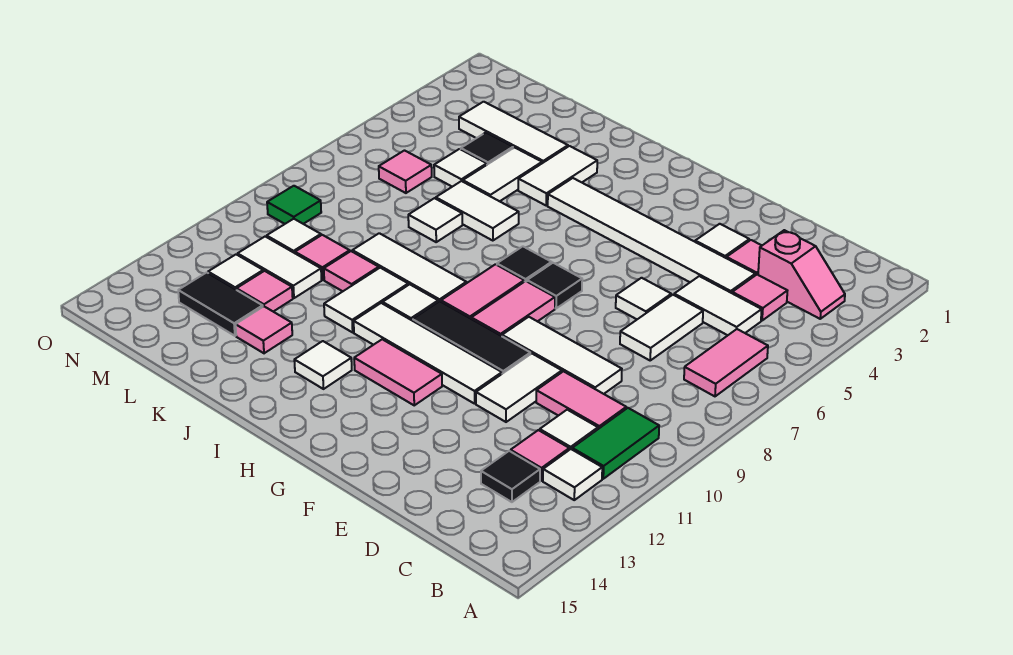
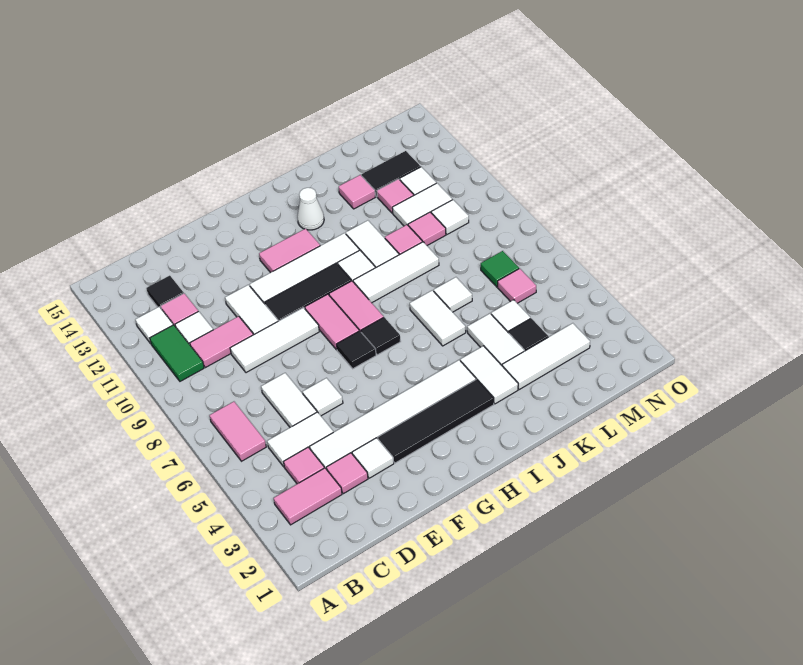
pink 1x2 slope [758,230,845,319] -> pink 1x2 tile [274,468,342,525]
none -> black 1x4 tile [378,379,494,463]
white 1x1 tile [294,341,352,389] -> white 1x1 cone [297,188,324,230]
white 1x2 tile [436,181,519,241] -> white 1x2 tile turned to [410,290,466,346]
green 1x1 tile [267,186,321,224] -> green 1x1 tile moved to [481,251,519,287]

